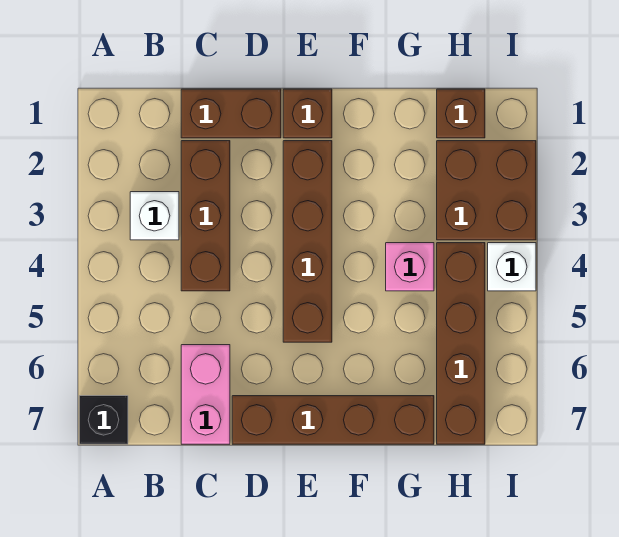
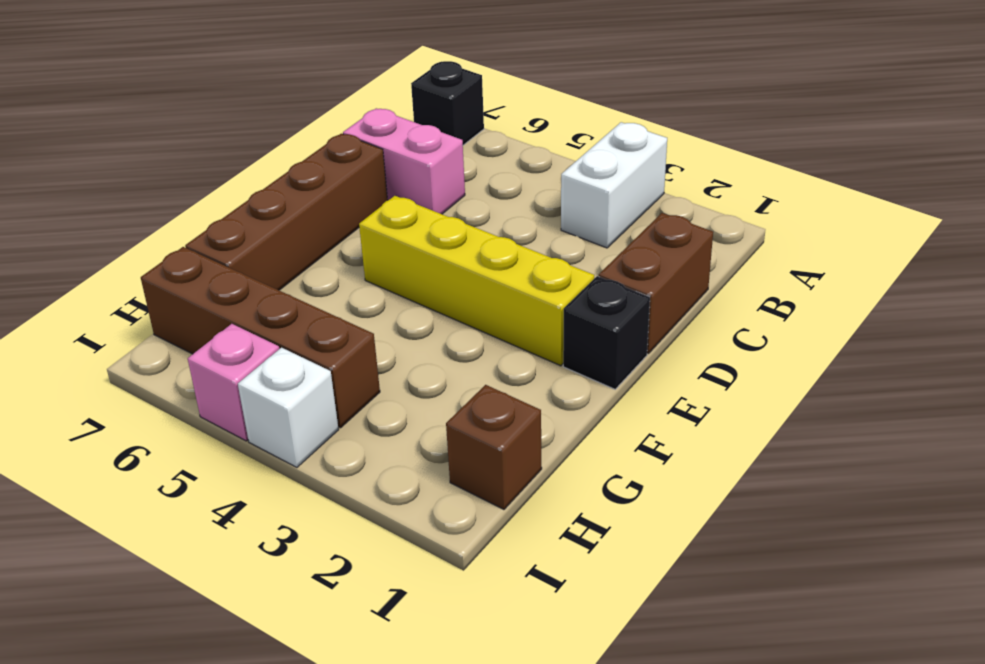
white 1x1 brick [130,192,179,240] -> white 1x2 brick [561,122,667,248]
brown 1x3 brick [181,141,230,291] -> none
brown 1x1 brick [283,89,332,138] -> black 1x1 brick [563,276,650,389]
brown 1x4 brick [283,141,332,342] -> yellow 1x4 brick [359,196,594,366]
pink 1x1 brick [386,243,434,291] -> pink 1x1 brick moved to [188,324,279,441]
brown 2x2 brick [437,141,536,240] -> none

